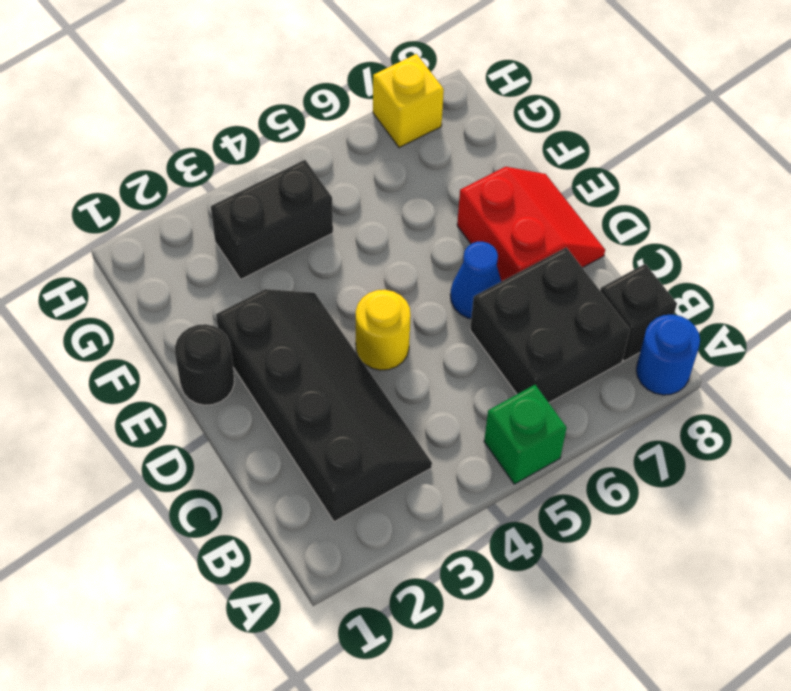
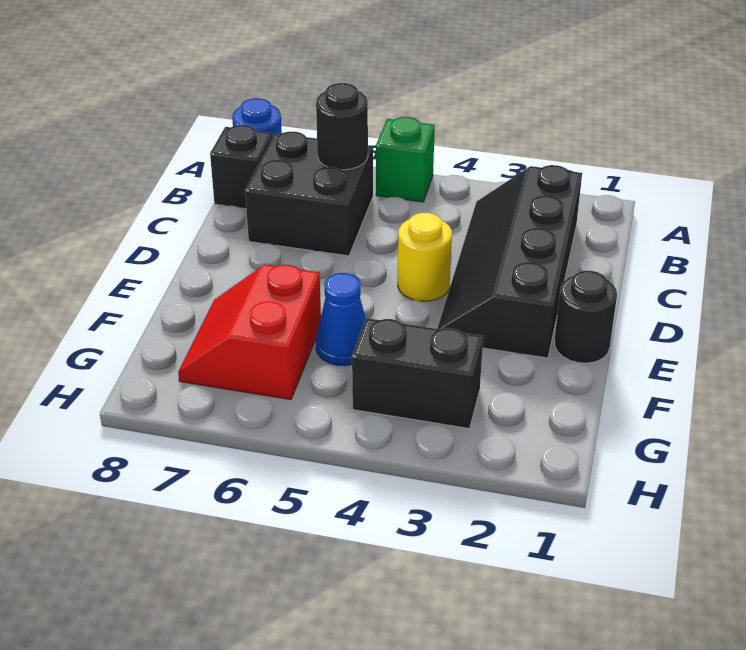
none -> black 1x1 round brick [316,83,368,170]
blue 1x1 cone [450,242,501,319] -> blue 1x1 cone moved to [316,273,366,366]
red 2x2 slope [457,167,605,281] -> red 2x2 slope moved to [178,264,321,400]
yellow 1x1 brick [373,54,444,148] -> none

